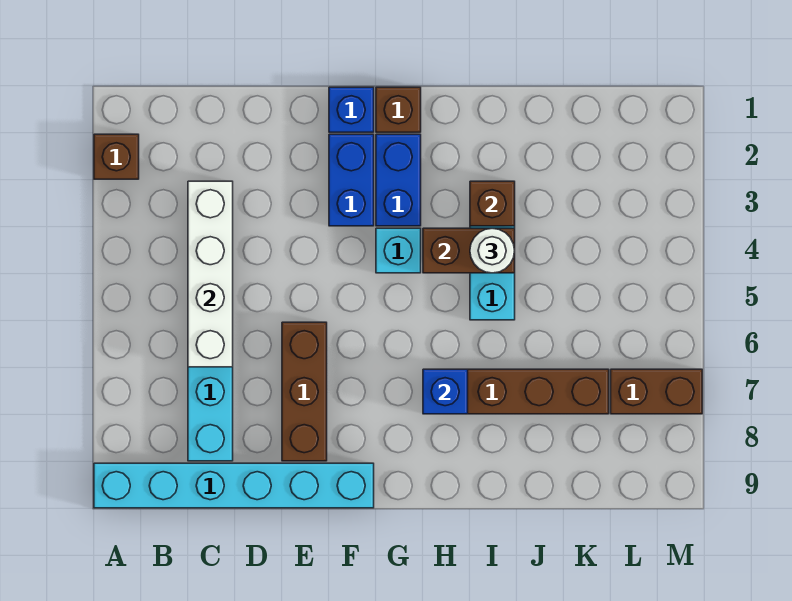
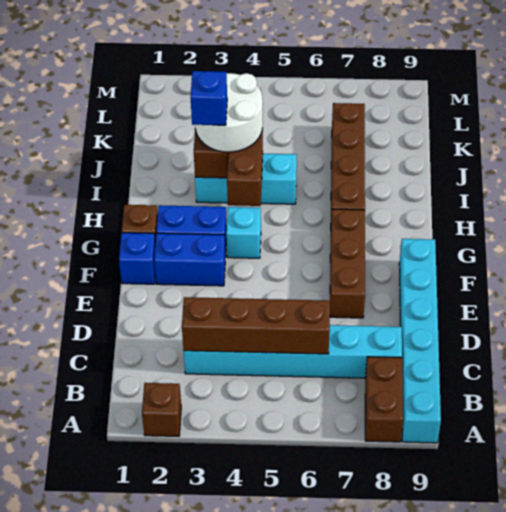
white 1x4 brick [188,181,233,367] -> brown 1x4 brick [182,297,330,354]
brown 1x3 brick [282,322,327,461] -> brown 1x3 brick turned to [330,209,365,318]
blue 1x1 brick [423,369,468,414] -> blue 1x1 brick moved to [191,71,227,125]
white 1x1 round brick [470,228,515,273] -> white 2x2 round brick [195,73,263,152]
brown 1x2 brick [611,369,702,414] -> brown 1x2 brick moved to [365,357,403,442]

